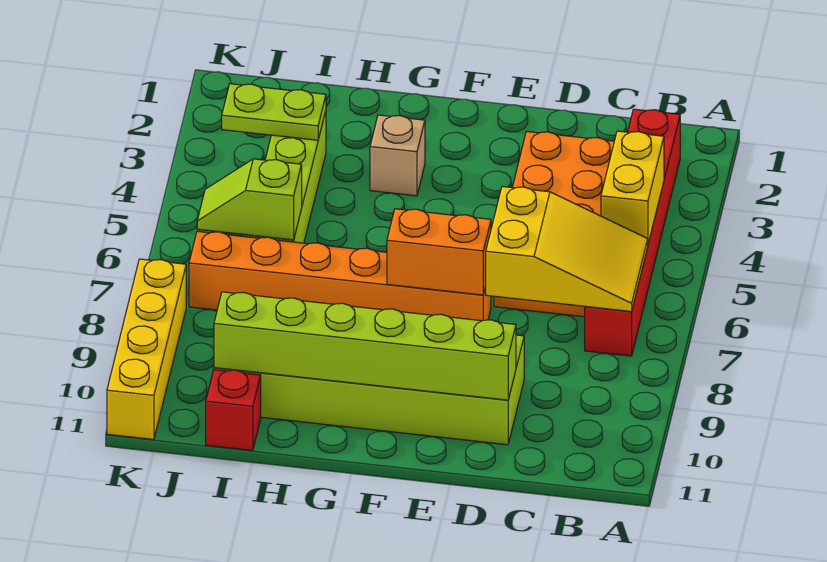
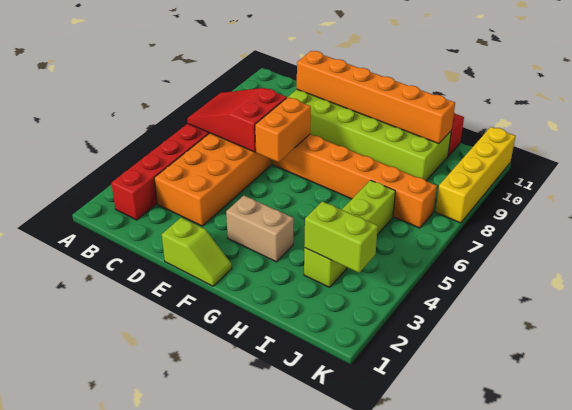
yellow 1x2 brick [601,131,664,243] -> none
yellow 2x3 slope [486,187,648,312] -> red 2x3 slope [187,88,287,152]
lime 1x6 brick [214,292,516,400] -> orange 1x6 brick [297,51,455,144]
orange 1x2 brick [387,209,491,295] -> orange 1x2 brick turned to [255,97,311,162]
tan 1x1 brick [370,115,425,196] -> tan 1x2 brick [226,196,294,262]
lime 1x2 plate [222,84,326,140] -> lime 1x2 brick [304,201,378,273]
lime 1x2 slope [197,159,302,240] -> lime 1x2 slope moved to [162,218,232,286]

